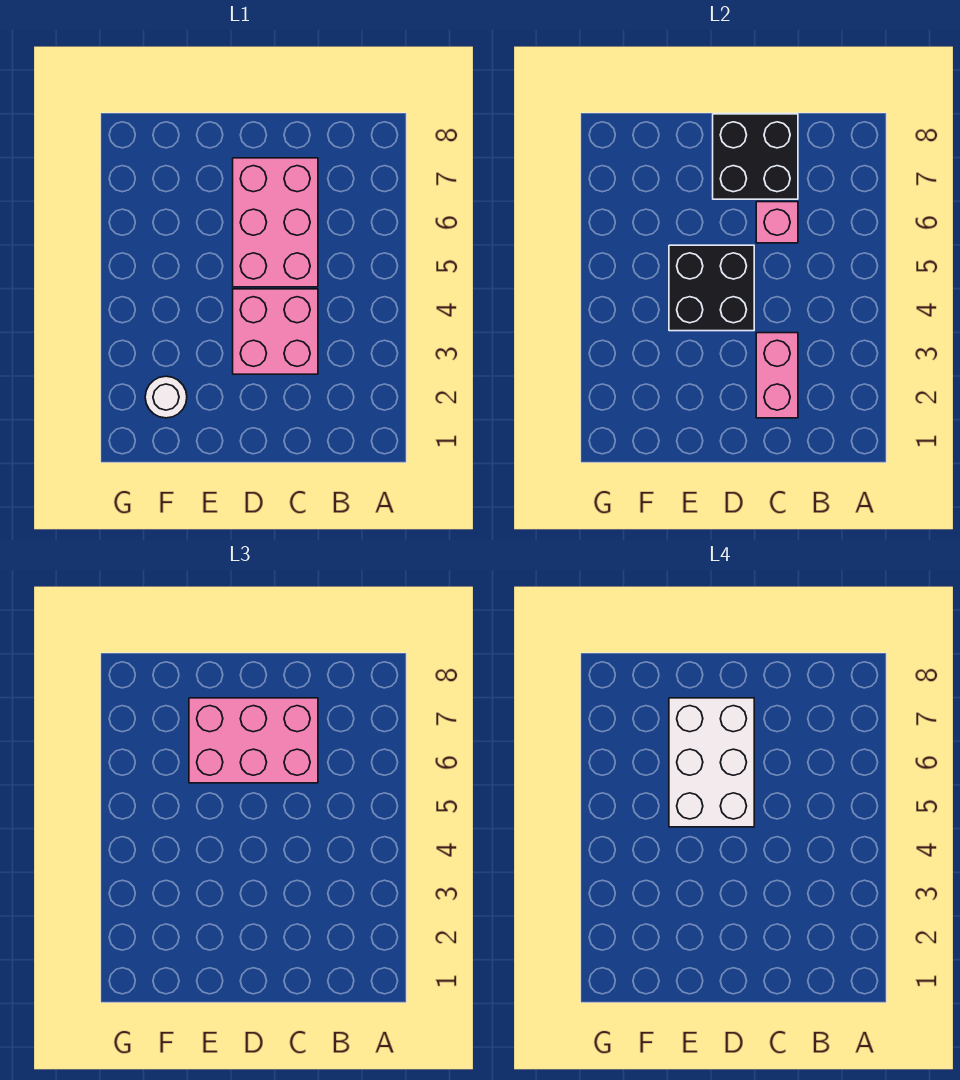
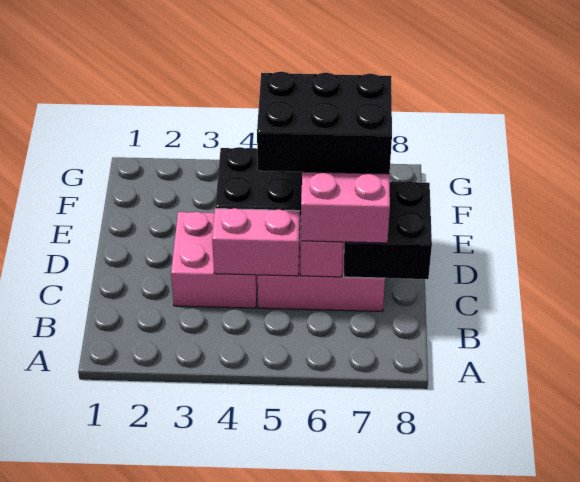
pink 1x2 brick [756,333,798,418] -> pink 1x2 brick moved to [212,208,300,276]
white 2x3 brick [669,698,754,827] -> black 2x3 brick [257,71,392,174]
white 1x1 round brick [145,376,187,418] -> none

